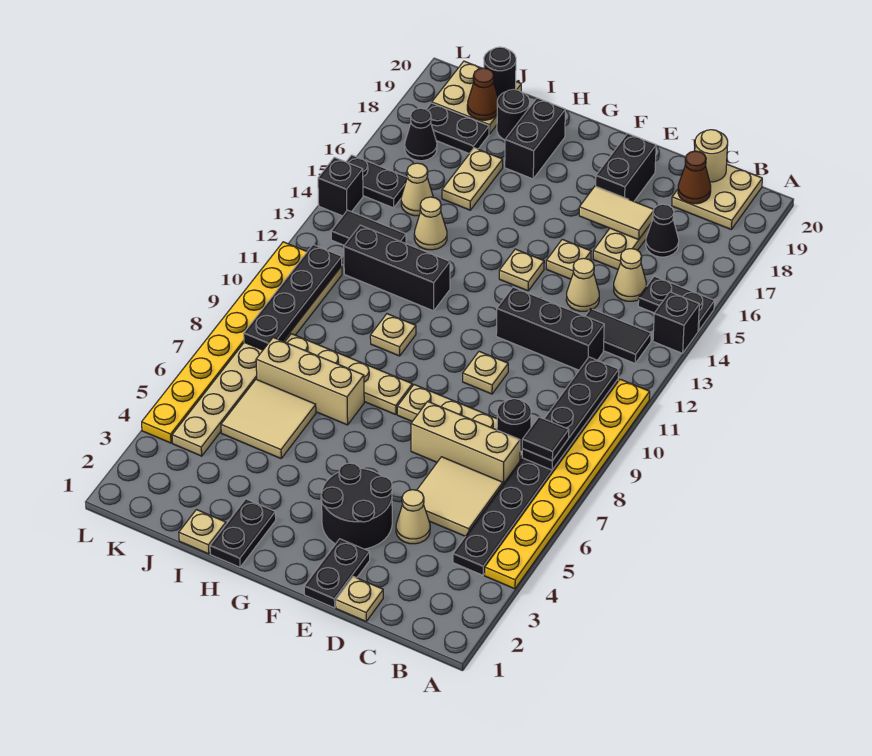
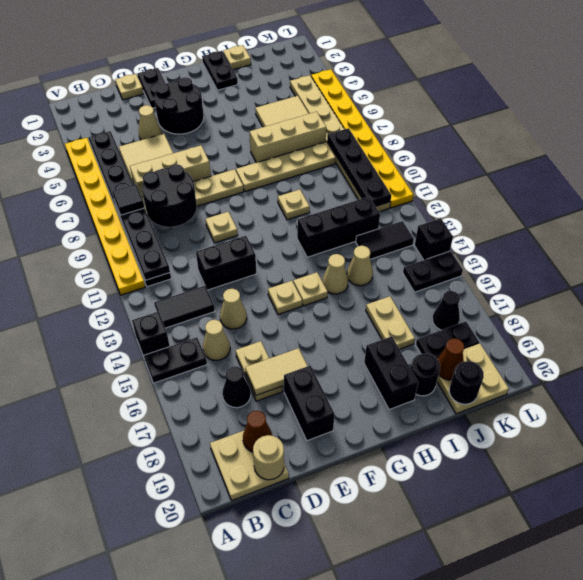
black 1x1 round brick [497,399,531,452] -> black 2x2 round brick [142,165,197,227]
black 1x3 brick [496,287,604,370] -> black 1x2 brick [196,236,257,290]
tan 1x1 plate [546,239,591,279] -> tan 1x1 plate moved to [293,272,328,306]
tan 1x1 cone [401,163,434,216] -> tan 1x1 cone moved to [323,254,348,294]

